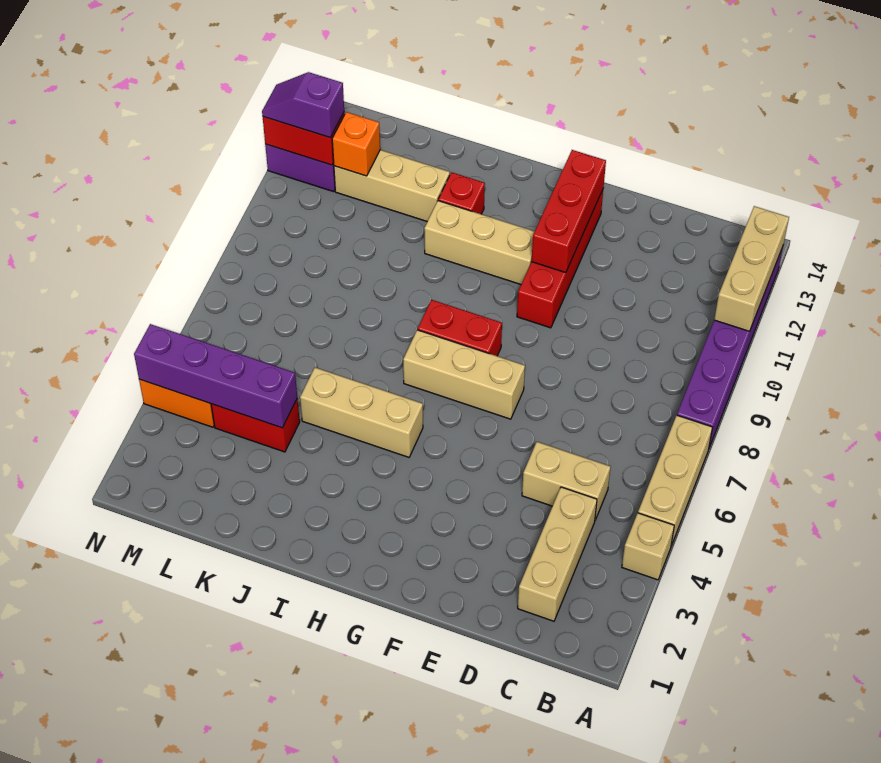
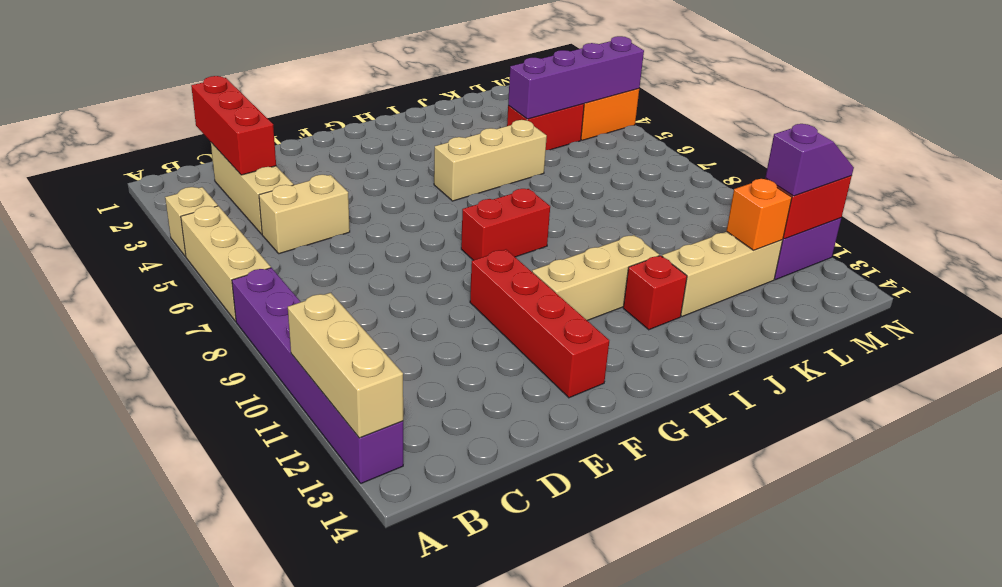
tan 1x3 brick [403,330,525,419] -> none
red 1x3 brick [532,150,606,273] -> red 1x3 brick moved to [191,76,276,175]

